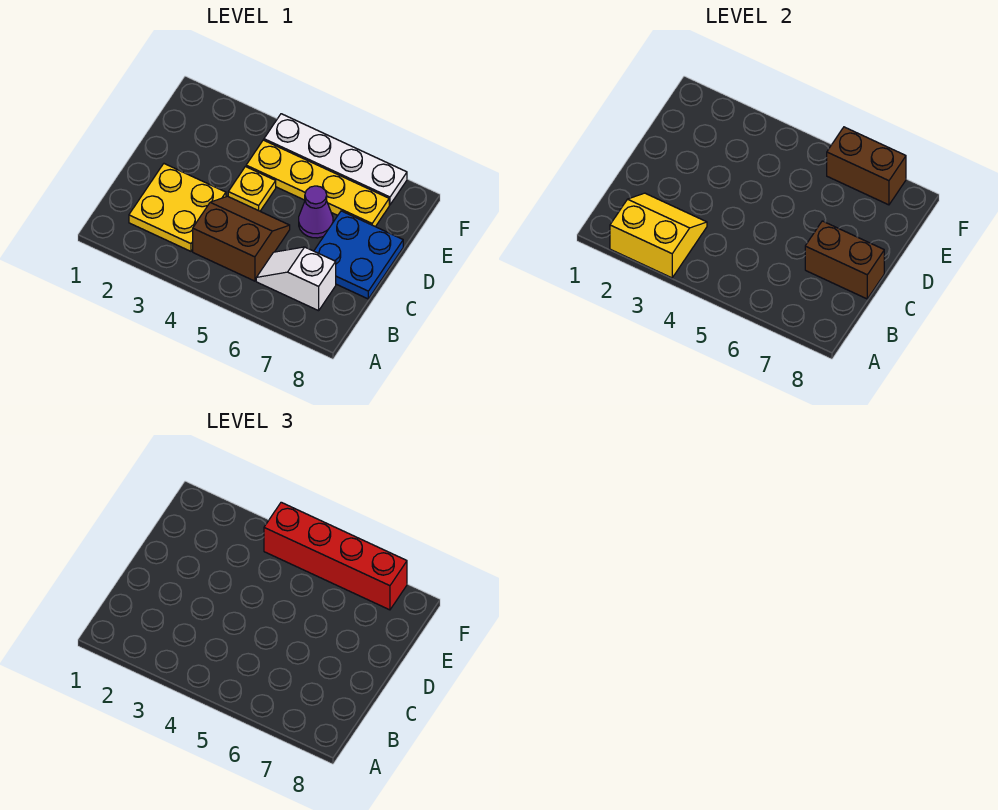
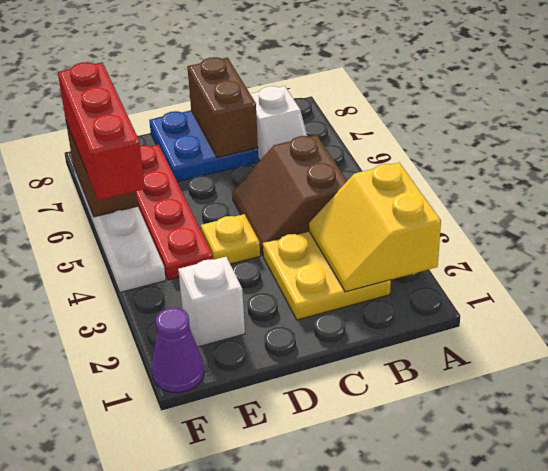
purple 1x1 cone [299,186,333,238] -> purple 1x1 cone moved to [152,308,204,393]
none -> white 1x1 brick [178,257,245,347]
yellow 1x4 plate [246,140,389,227] -> red 1x4 plate [136,145,213,280]
red 1x4 brick [264,502,407,610] -> red 1x3 brick [58,62,145,200]

